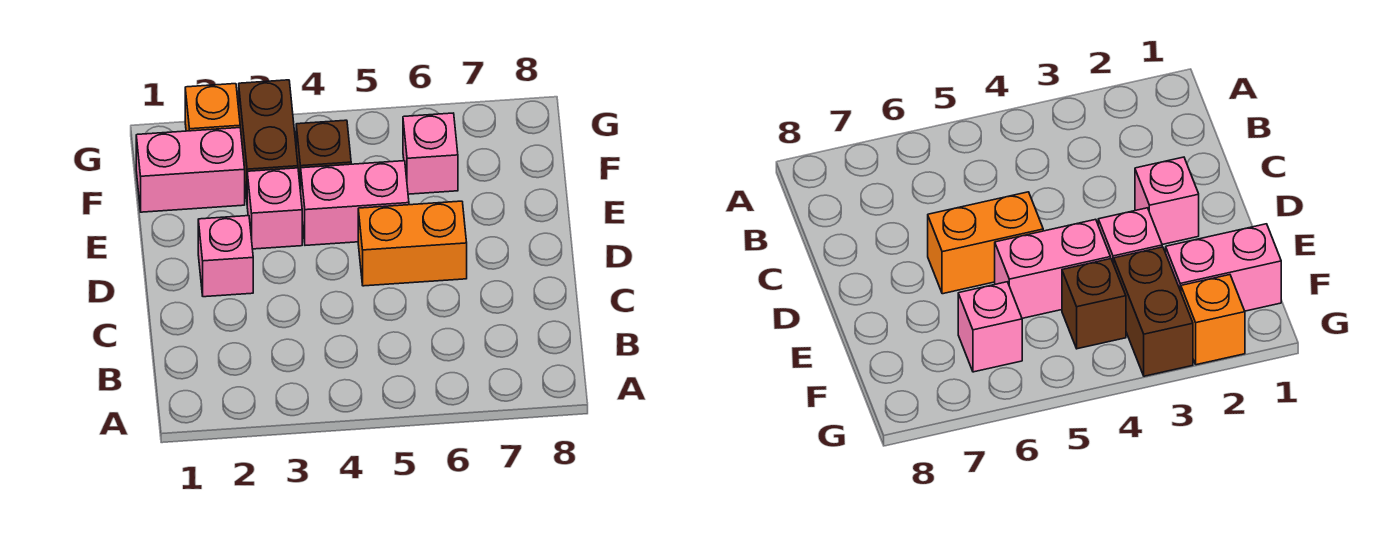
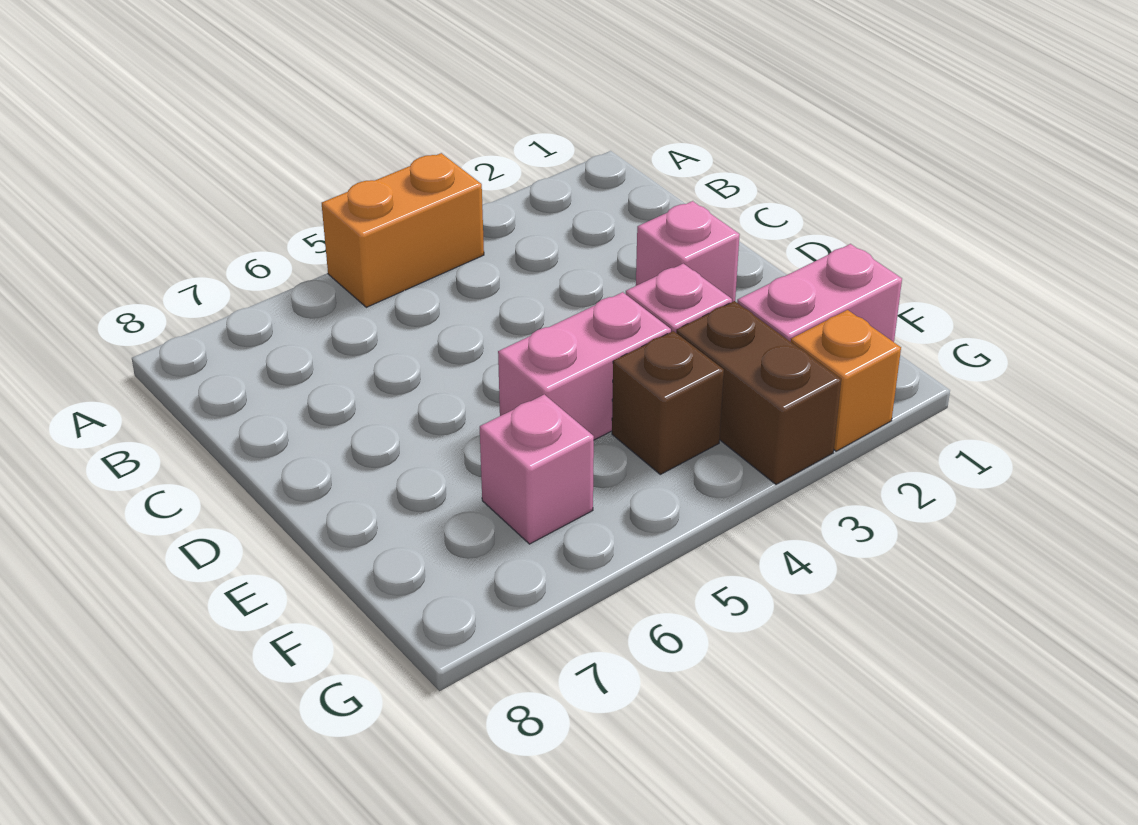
orange 1x2 brick [358,201,467,286] -> orange 1x2 brick moved to [322,153,484,307]

